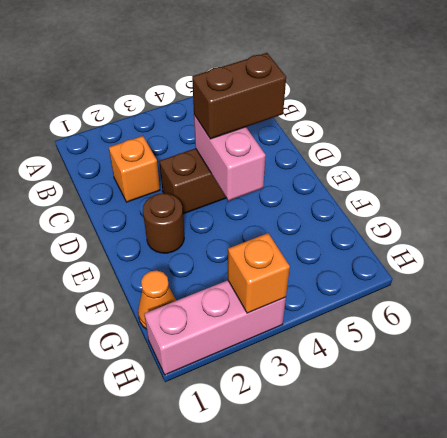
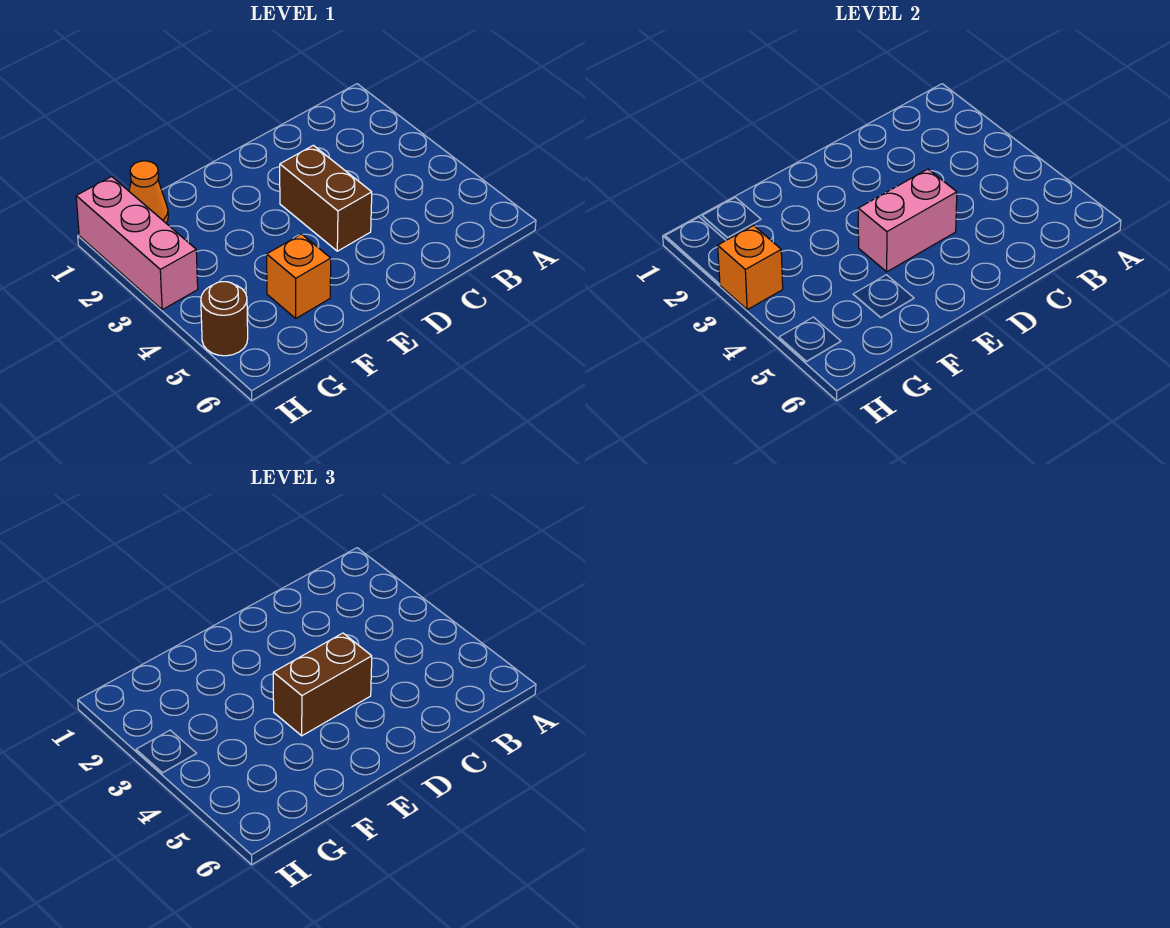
orange 1x1 brick [109,136,160,202] -> orange 1x1 brick moved to [267,234,331,318]
brown 1x2 brick [192,53,286,139] -> brown 1x2 brick turned to [273,633,372,736]
brown 1x1 round brick [143,193,184,253] -> brown 1x1 round brick moved to [201,282,248,356]

